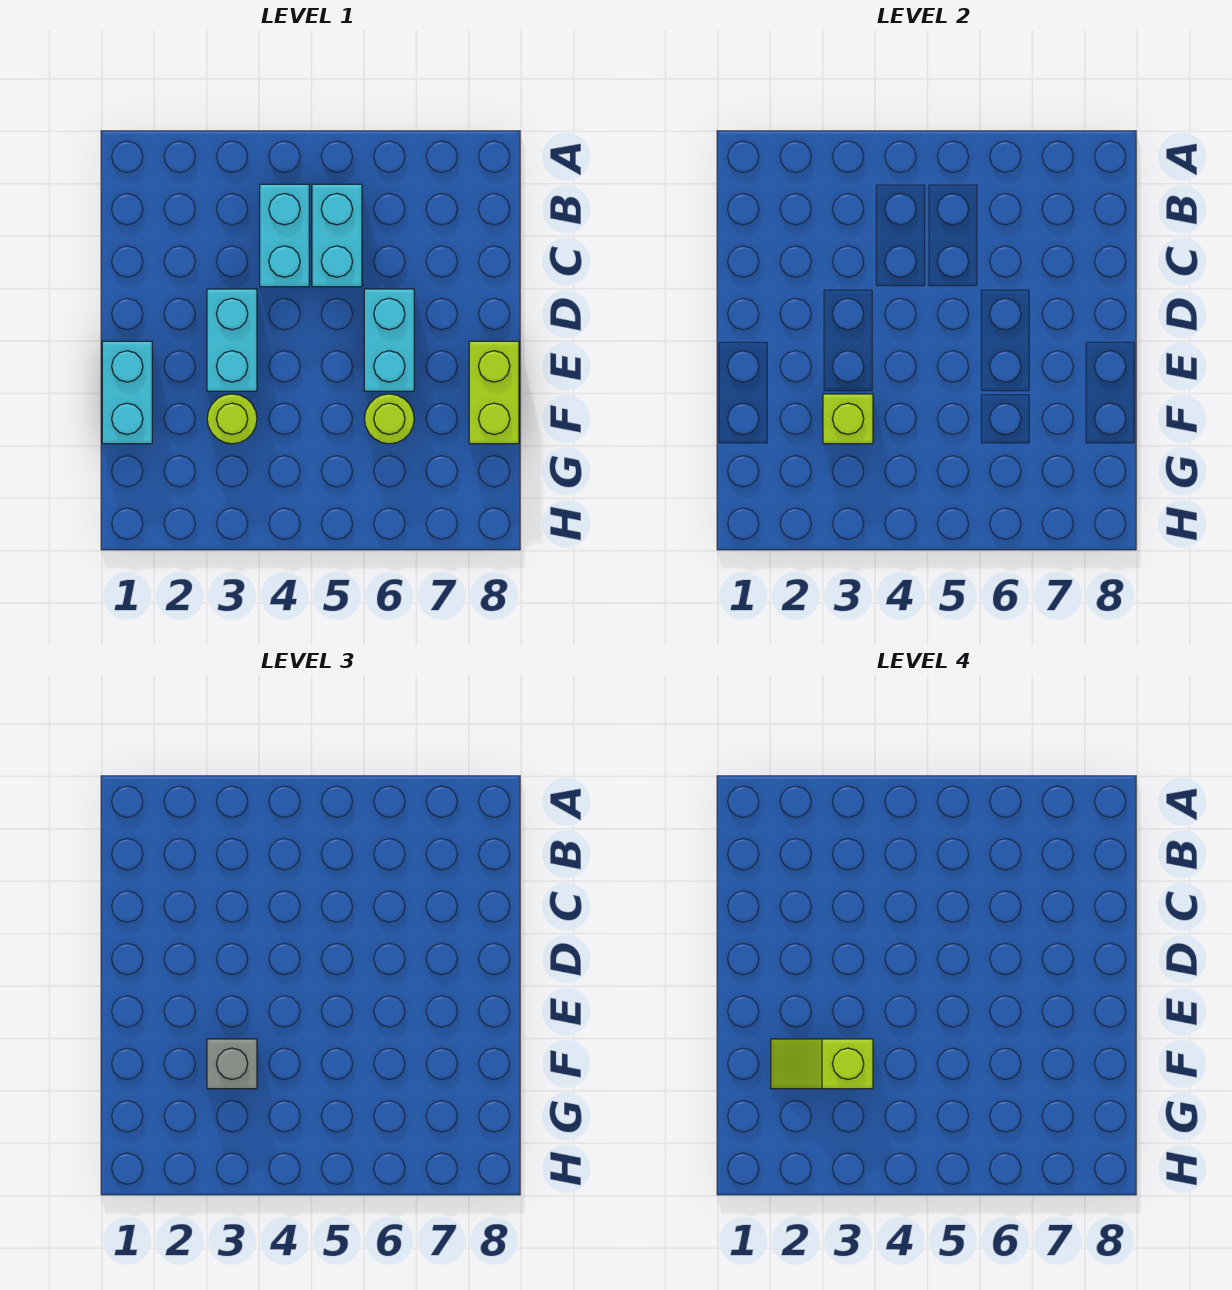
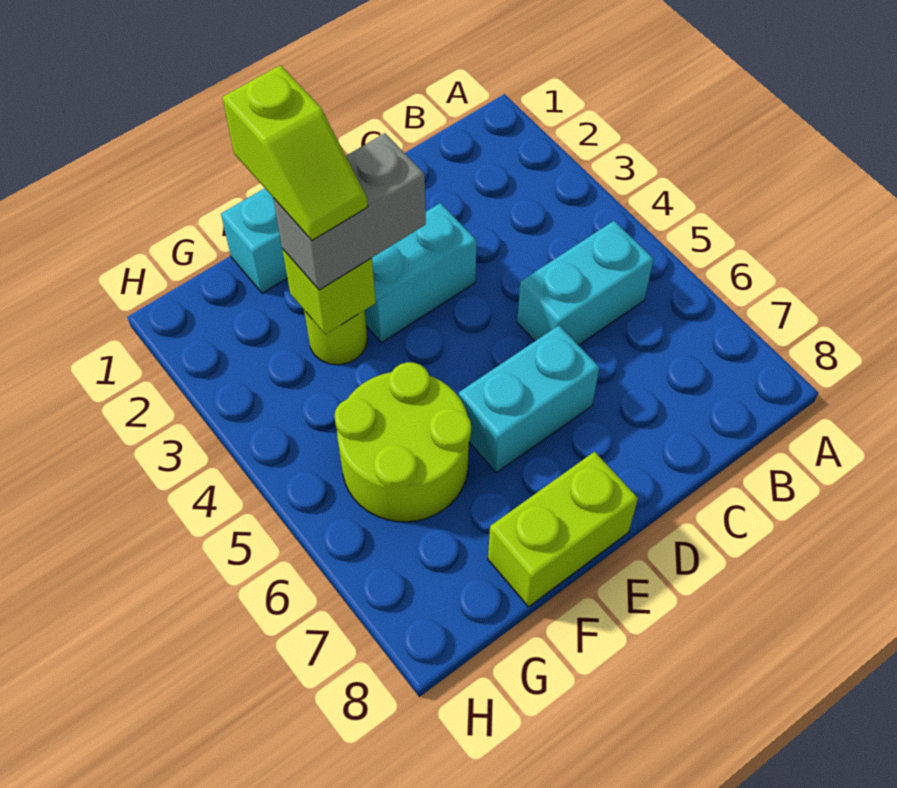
cyan 1x2 brick [260,184,309,287] -> none
lime 1x2 slope [771,1039,873,1089] -> lime 1x2 slope turned to [222,65,368,240]
grey 1x1 brick [207,1039,257,1089] -> grey 1x2 brick [273,133,426,290]
lime 1x1 round brick [364,394,414,444] -> lime 2x2 round brick [334,362,471,522]

